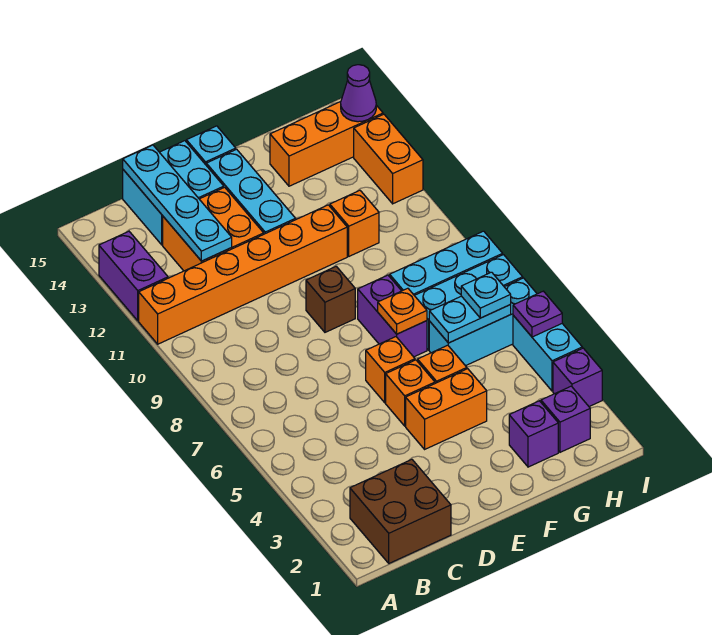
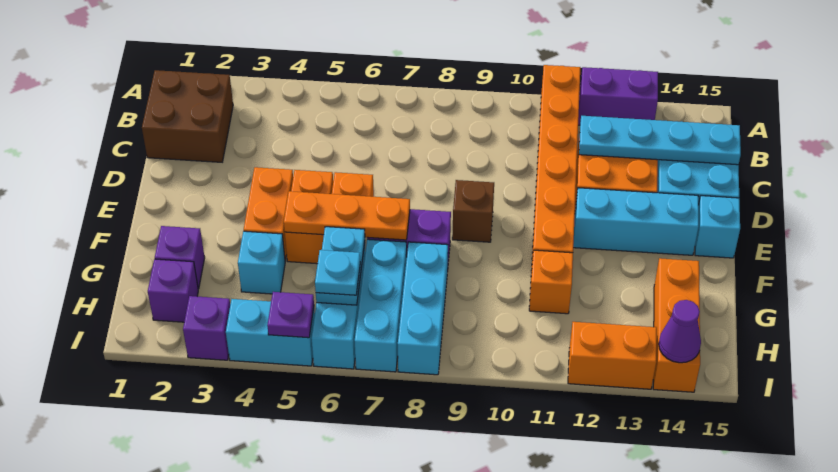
orange 1x1 plate [378,288,427,334] -> orange 1x3 plate [284,191,410,240]
none -> cyan 1x1 brick [238,231,285,294]

